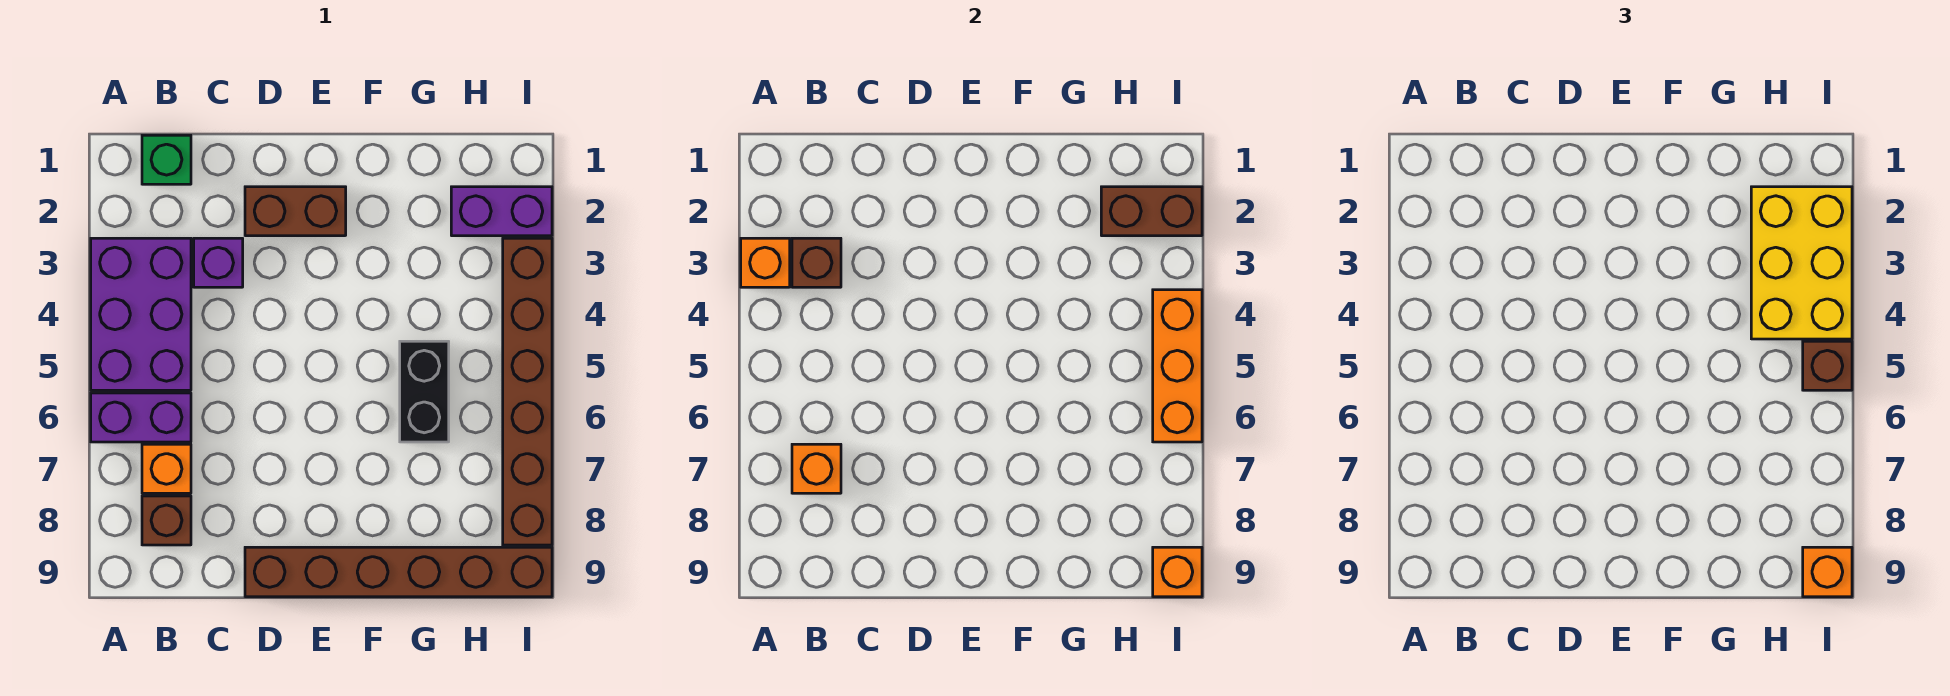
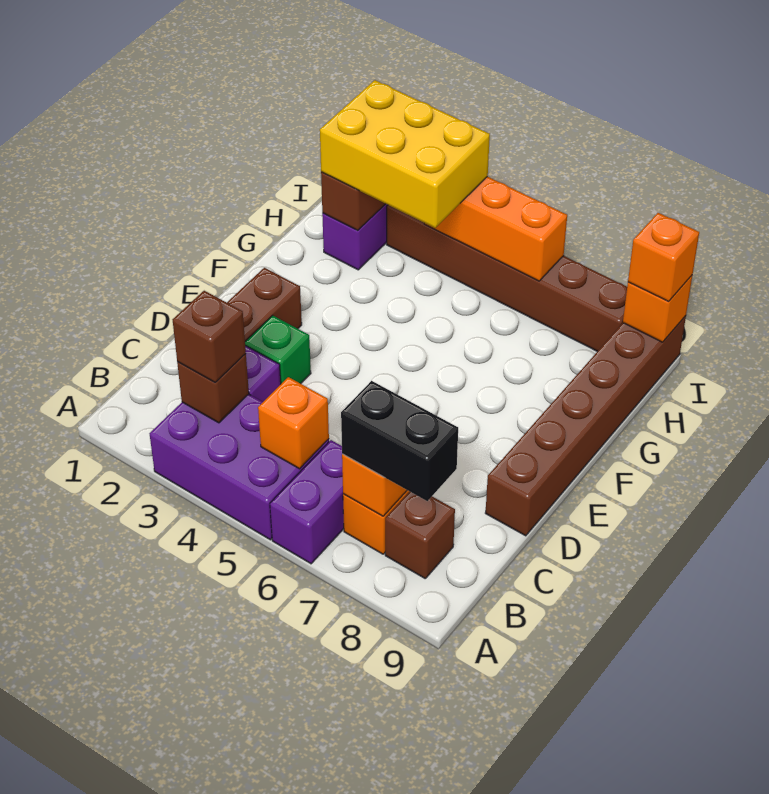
orange 1x1 brick [741,238,790,287] -> orange 1x1 brick moved to [258,377,329,469]
green 1x1 brick [142,135,191,184] -> green 1x1 brick moved to [245,315,311,384]
black 1x2 brick [400,341,449,442] -> black 1x2 brick moved to [341,381,458,501]
brown 1x1 brick [1803,341,1852,390] -> brown 1x1 brick moved to [173,291,246,382]

